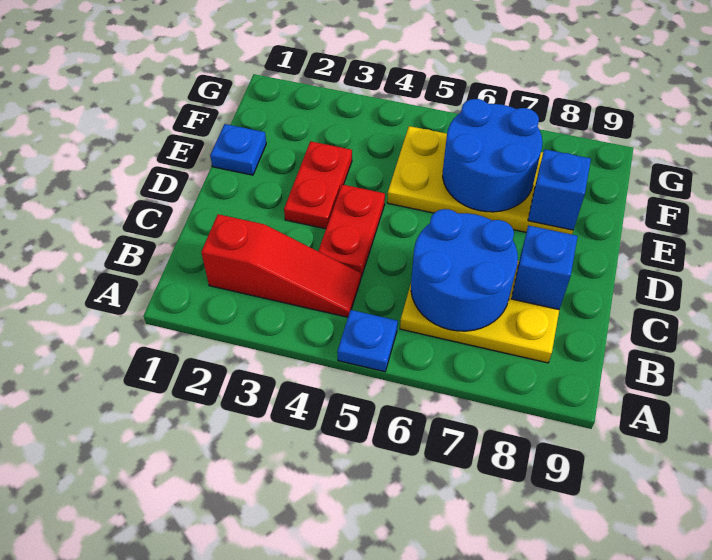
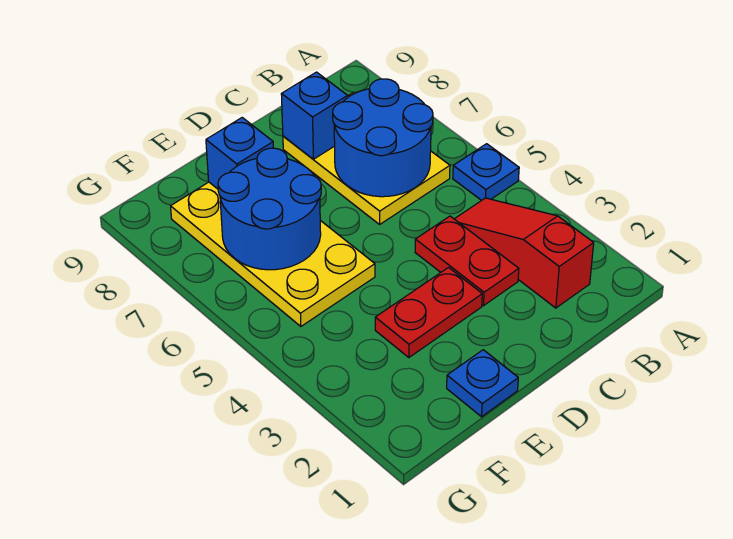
red 1x2 plate [318,184,385,277] -> red 1x2 plate turned to [415,216,519,306]

